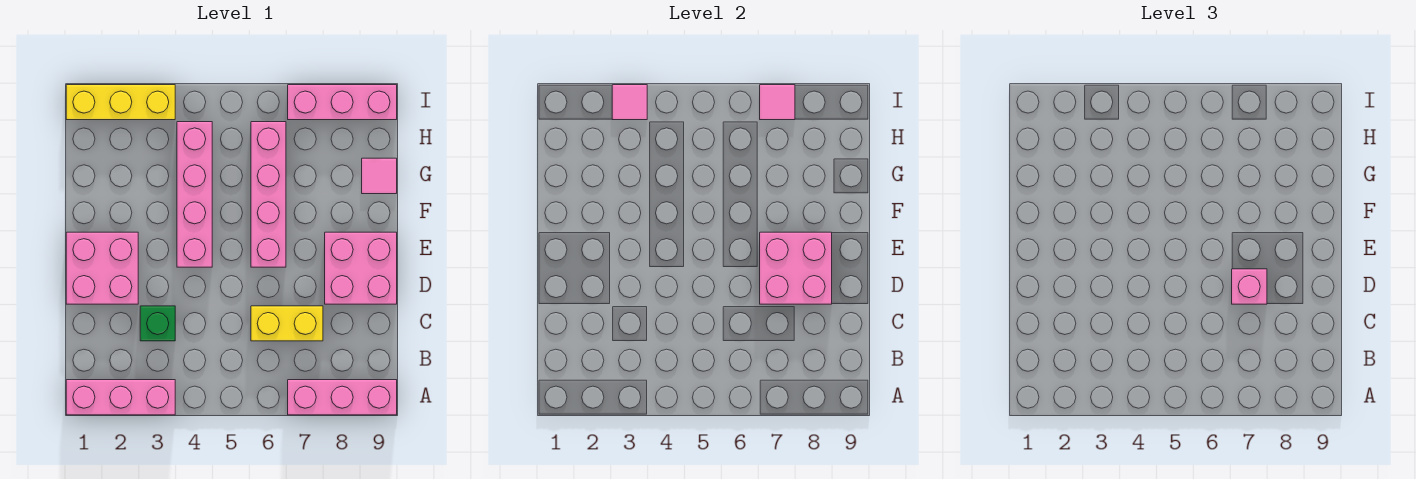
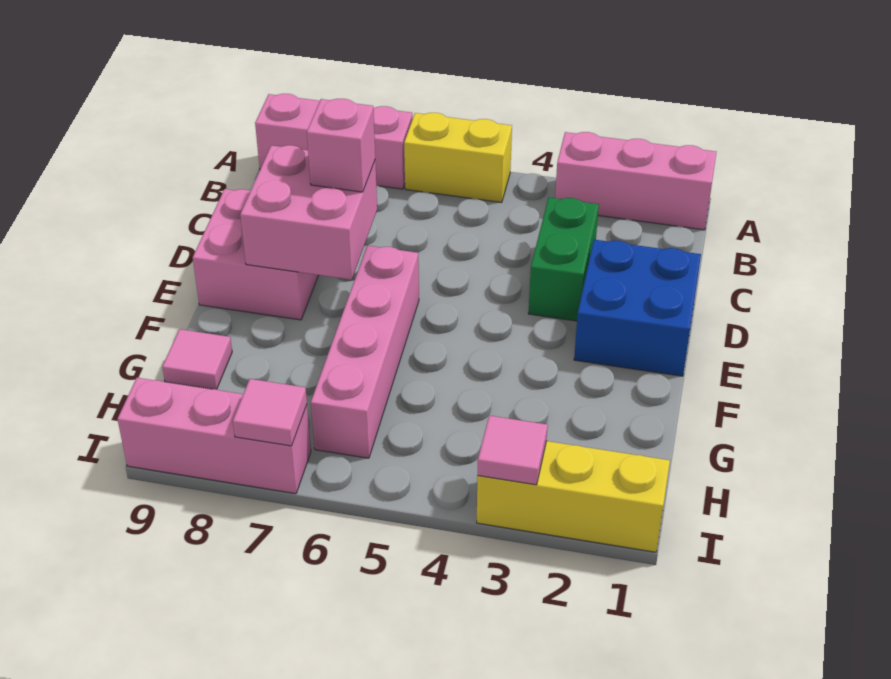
green 1x1 brick [140,306,175,341] -> green 1x2 brick [528,197,599,321]
yellow 1x2 brick [251,306,323,341] -> yellow 1x2 brick moved to [404,113,512,203]
pink 2x2 brick [66,232,138,304] -> blue 2x2 brick [574,240,701,376]
pink 1x4 brick [177,122,212,267] -> none

